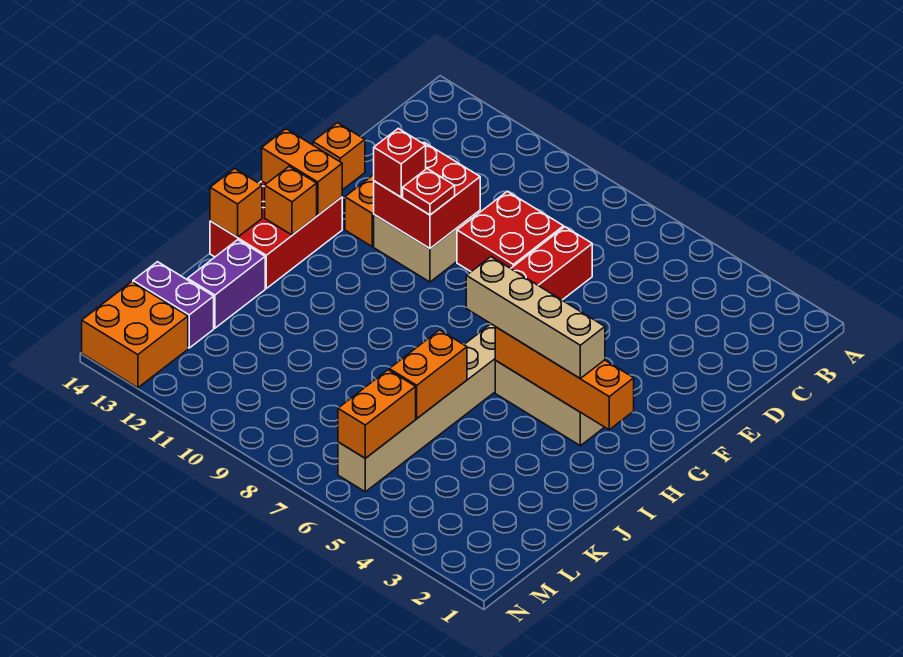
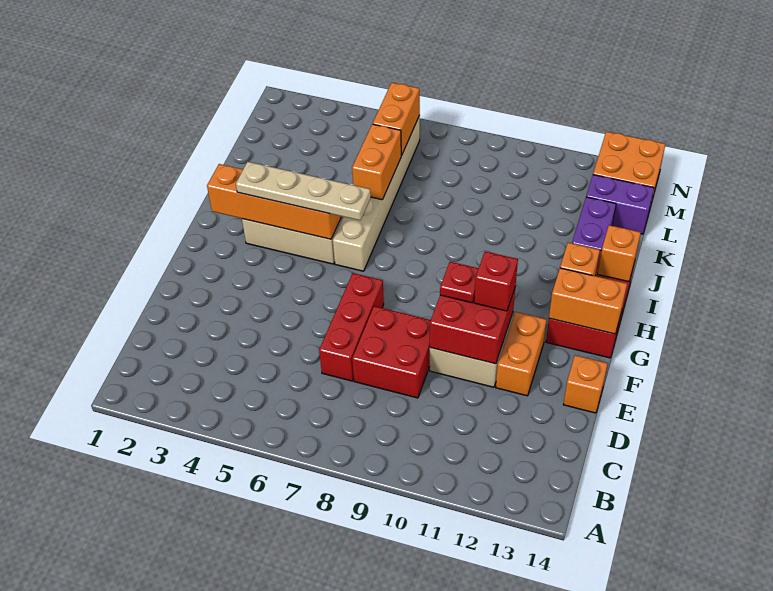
tan 1x4 brick [466,257,605,378] -> tan 1x4 plate [236,162,371,220]

